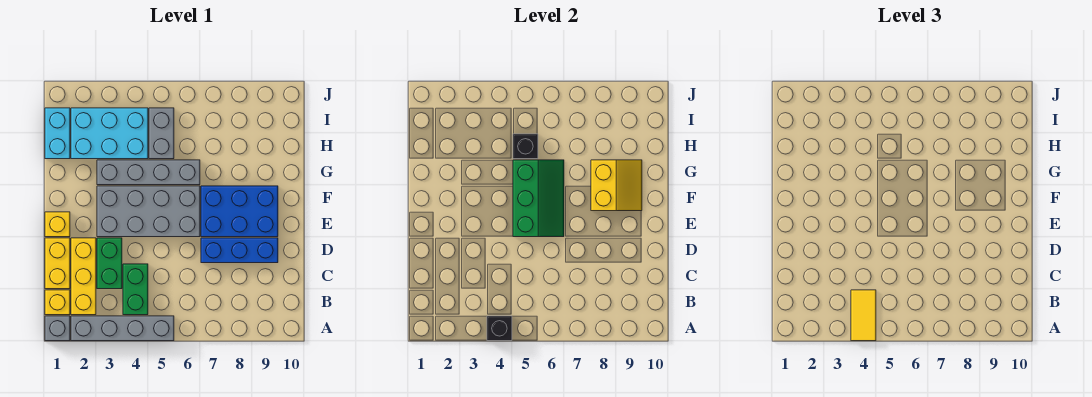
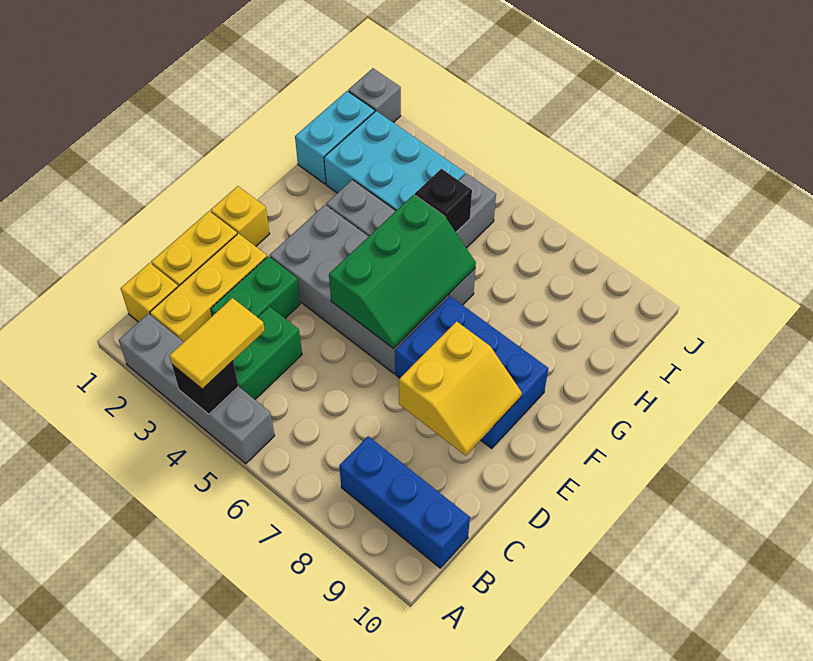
grey 1x1 brick [45,316,70,341] -> grey 1x1 brick moved to [348,68,401,123]
blue 1x3 brick [201,238,278,263] -> blue 1x3 brick moved to [339,436,470,568]
yellow 2x2 slope [591,160,642,211] -> yellow 2x2 slope moved to [399,321,522,456]

